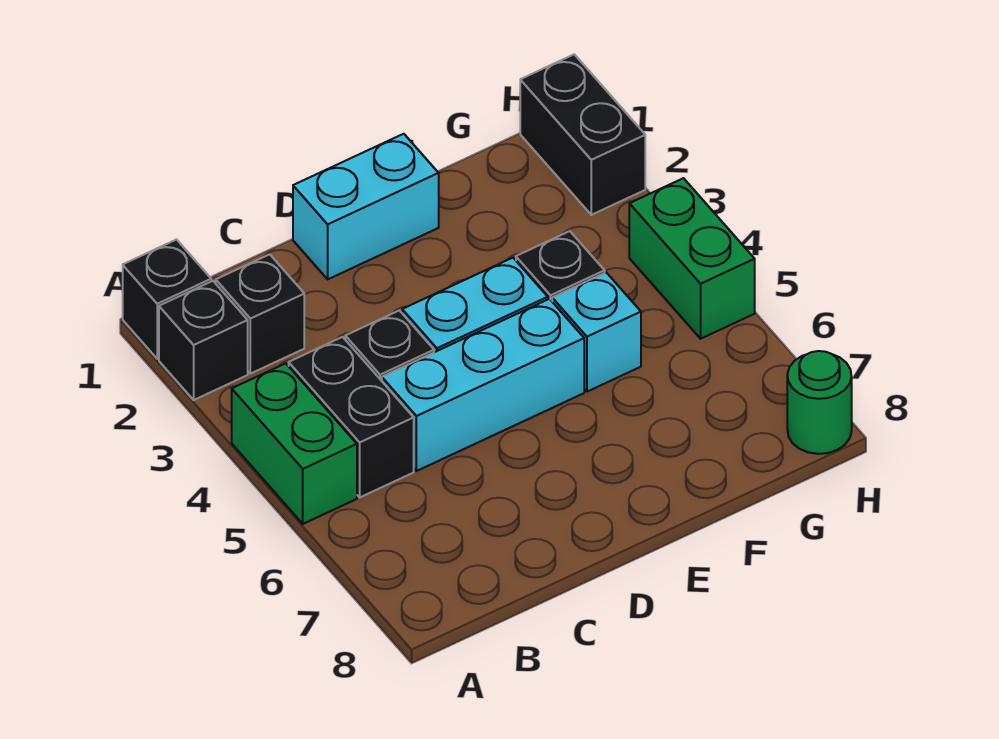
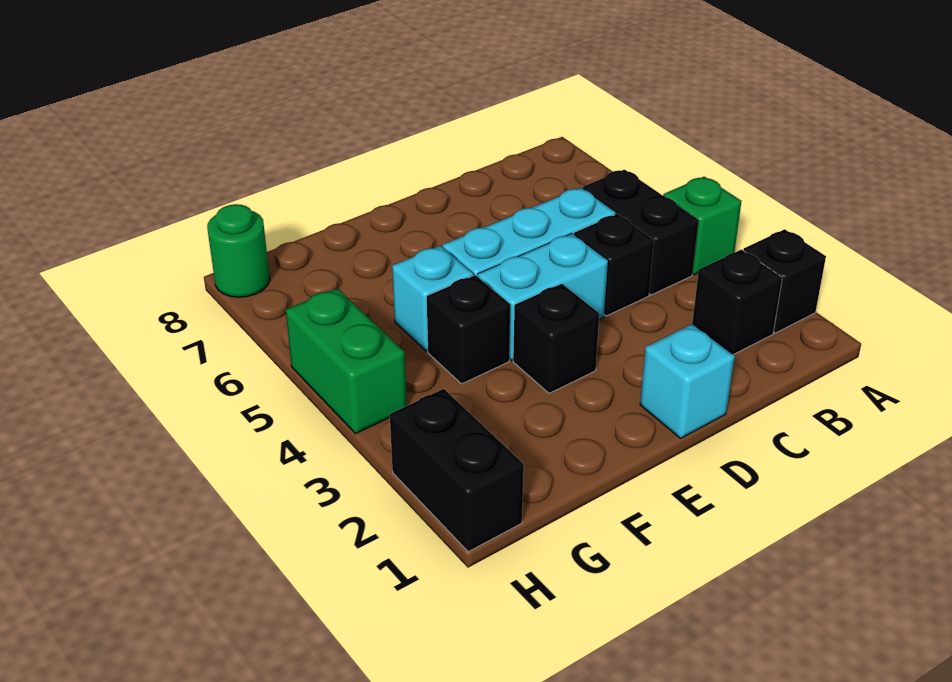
black 1x1 brick [123,240,211,359] -> black 1x1 brick moved to [513,284,599,393]
green 1x2 brick [232,363,357,524] -> green 1x1 brick [664,177,741,275]
cyan 1x2 brick [293,134,439,279] -> cyan 1x1 brick [640,324,735,438]

